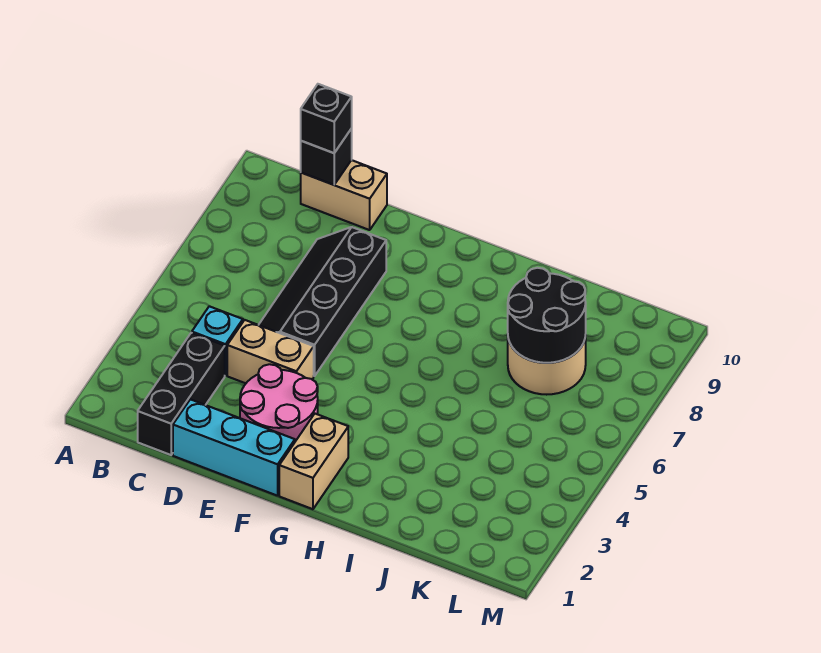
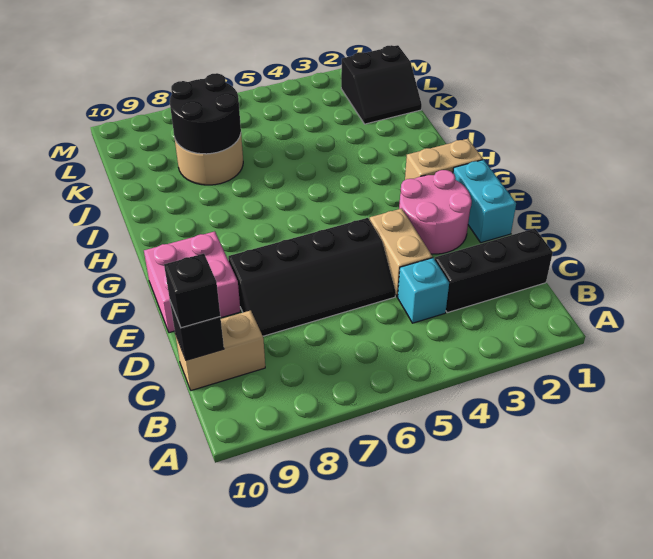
tan 1x2 brick [301,160,387,230] -> tan 1x2 brick turned to [175,310,265,391]
cyan 1x3 brick [173,399,295,496] -> cyan 1x2 brick [453,160,516,243]
none -> pink 2x2 brick [144,231,241,333]
none -> black 2x2 slope [341,45,422,124]

